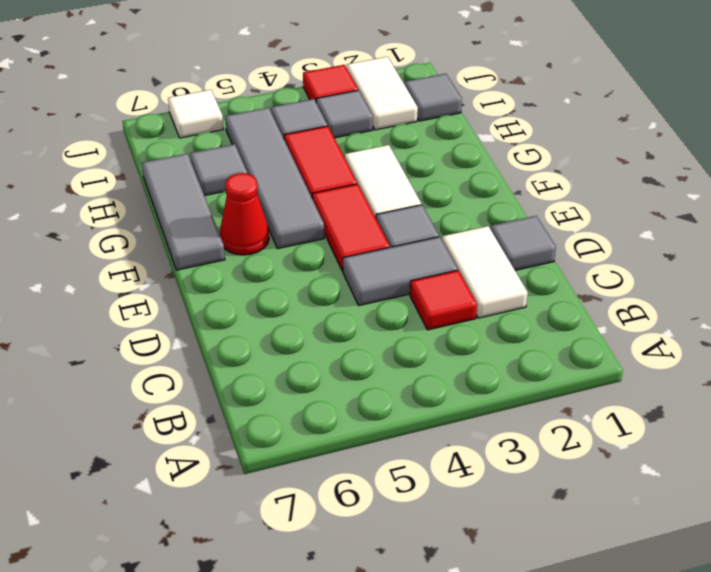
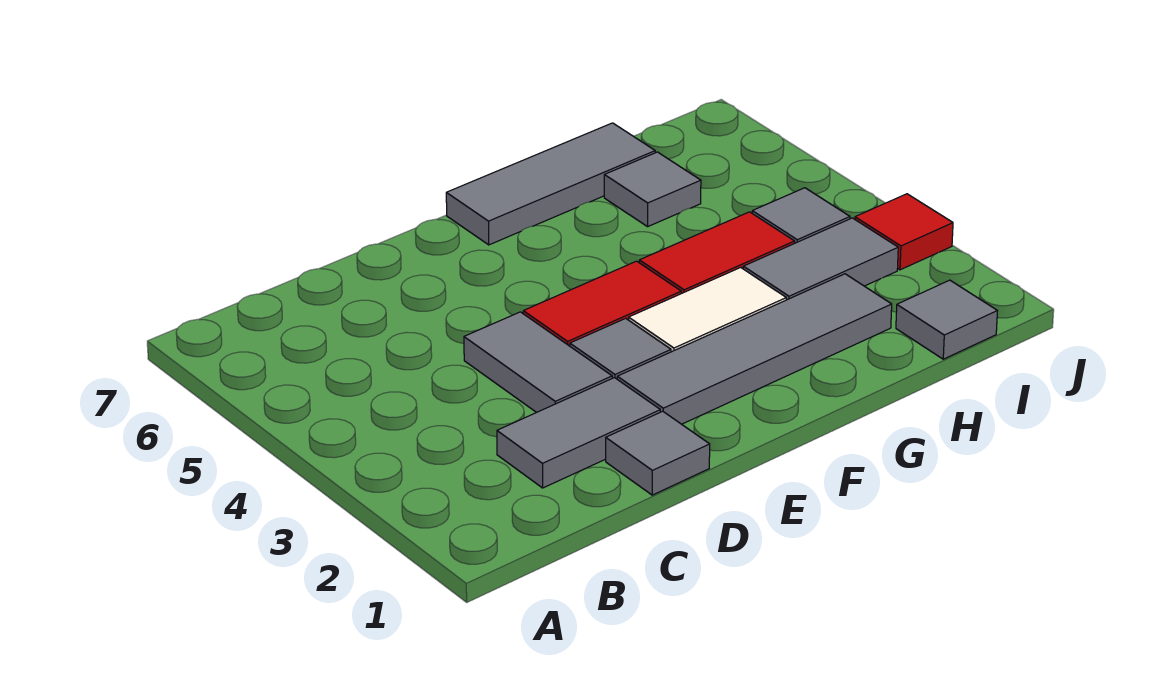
white 1x2 tile [442,226,528,318] -> grey 1x2 tile [497,378,660,488]
red 1x1 tile [410,270,477,330] -> none
grey 1x4 tile [225,108,324,249] -> grey 1x4 tile moved to [617,274,892,424]
red 1x1 cone [220,173,269,255] -> none
white 1x2 tile [347,57,418,130] -> none
grey 1x1 tile [316,90,373,138] -> grey 1x2 tile [743,218,898,300]
white 1x1 tile [168,90,223,138] -> none

